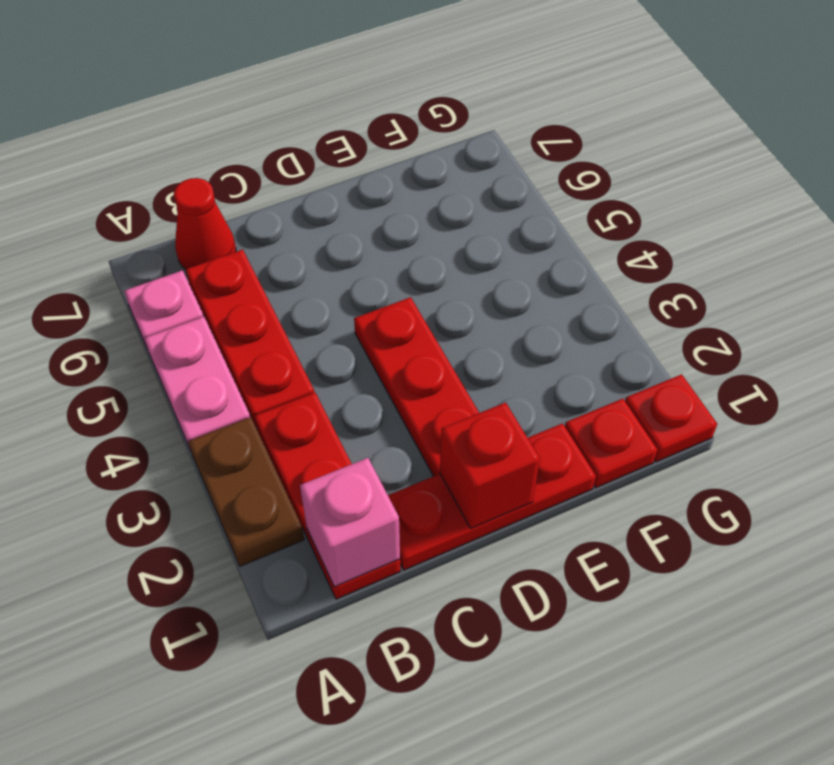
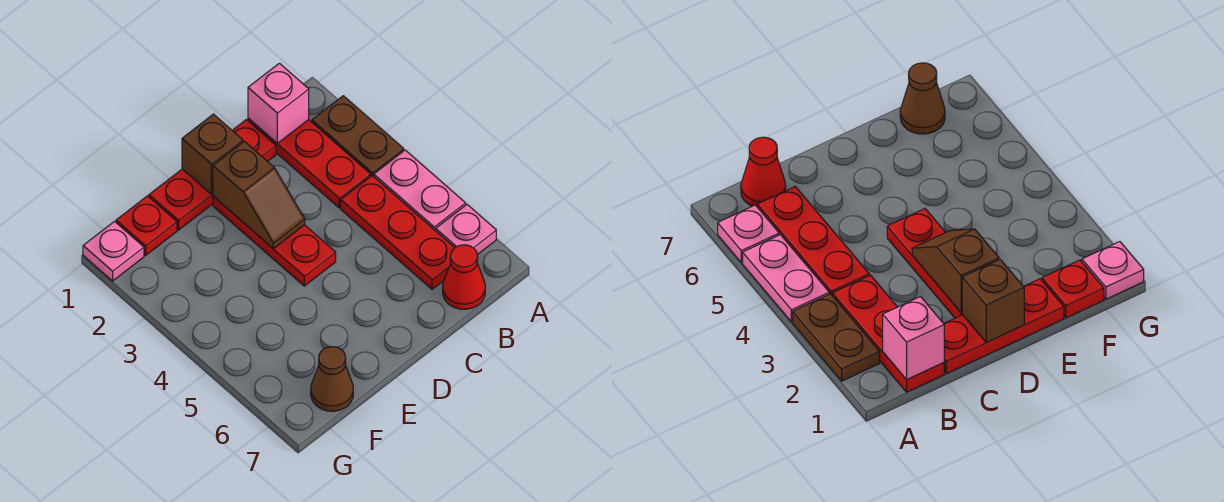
red 1x1 brick [440,402,540,529] -> brown 1x1 brick [182,114,243,194]
none -> brown 1x2 slope [213,141,305,249]
none -> brown 1x1 cone [311,347,353,411]
red 1x1 plate [625,374,717,462] -> pink 1x1 plate [83,222,144,281]

